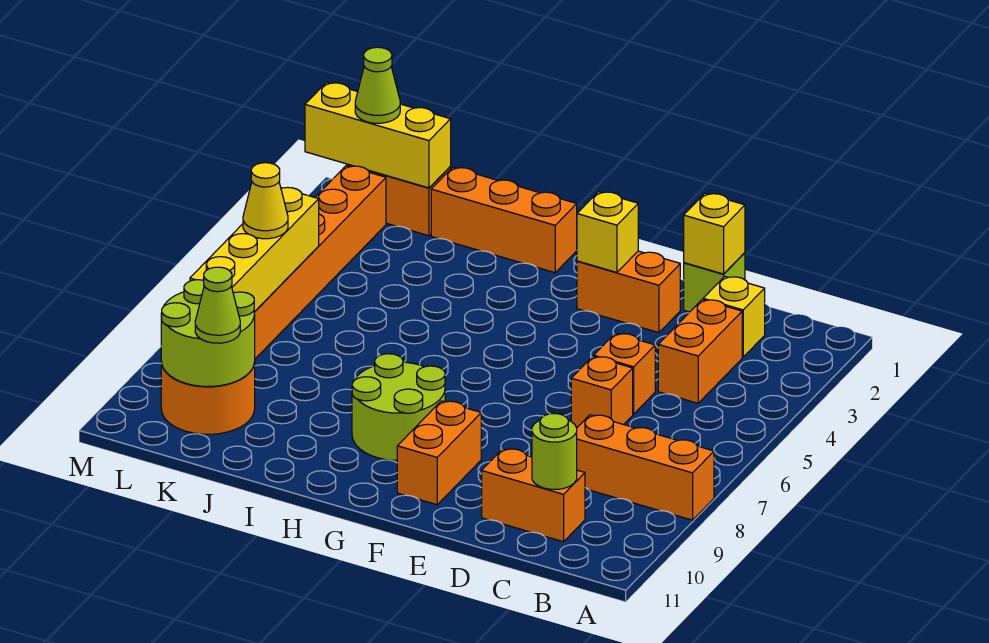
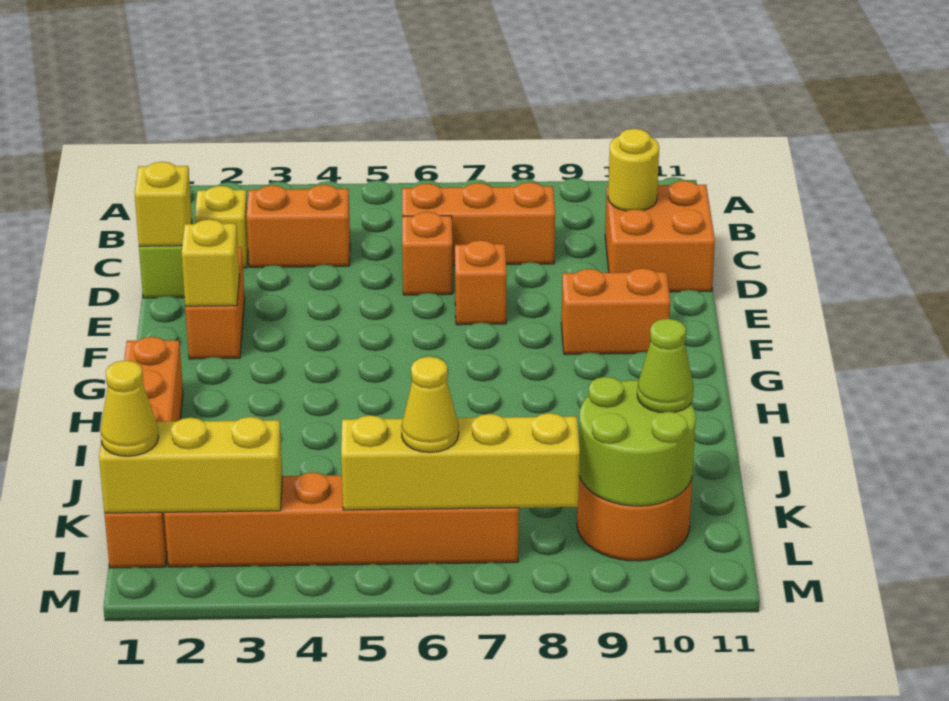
orange 1x3 brick [577,415,714,520] -> orange 1x3 brick turned to [402,182,555,265]
orange 1x2 brick [482,449,585,542] -> orange 2x2 brick [605,181,715,292]
lime 1x1 round brick [532,414,577,489] -> yellow 1x1 round brick [608,129,659,211]
orange 1x1 brick [594,333,655,414] -> orange 1x1 brick moved to [455,240,507,325]
lime 2x2 round brick [352,354,445,460] -> none
yellow 1x3 brick [305,83,451,188] -> yellow 1x3 brick turned to [99,417,282,513]
lime 1x1 cone [355,47,400,123] -> yellow 1x1 cone [100,360,159,456]

